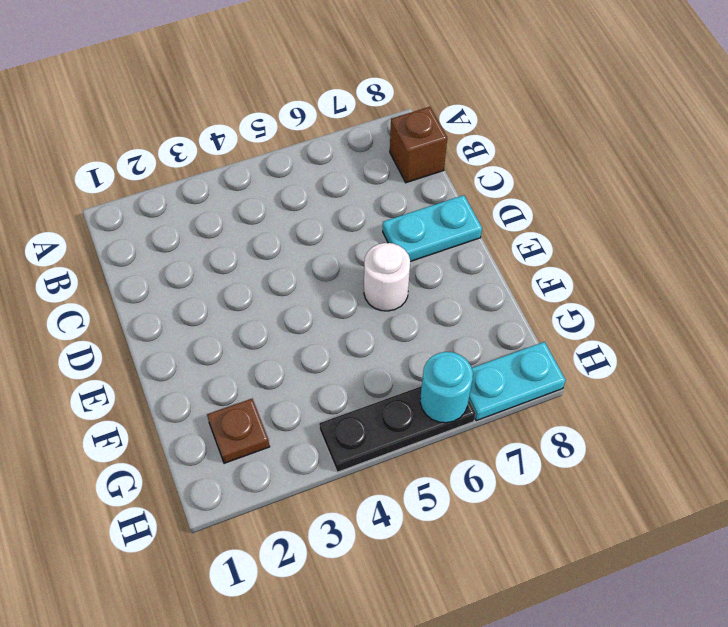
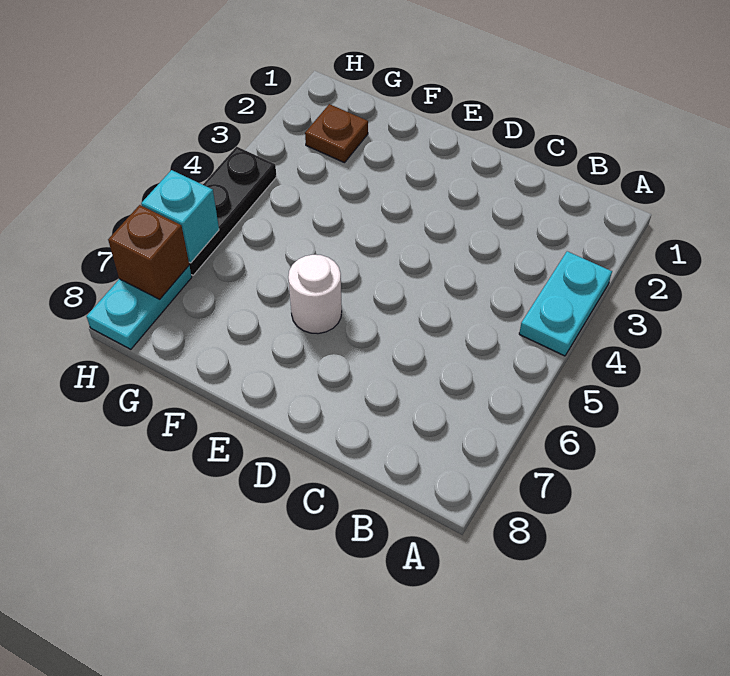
brown 1x1 brick [390,107,447,183] -> brown 1x1 brick moved to [108,205,189,299]
cyan 1x2 plate [383,195,482,262] -> cyan 1x2 plate moved to [519,251,612,356]
cyan 1x1 round brick [420,352,473,423] -> cyan 1x1 brick [141,170,219,263]

